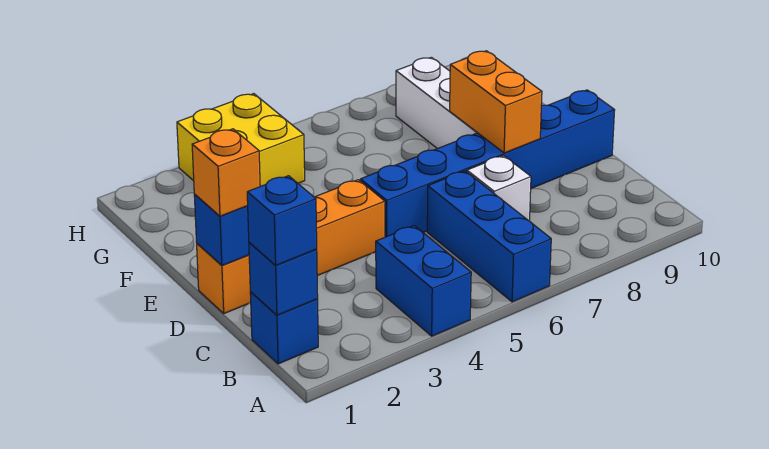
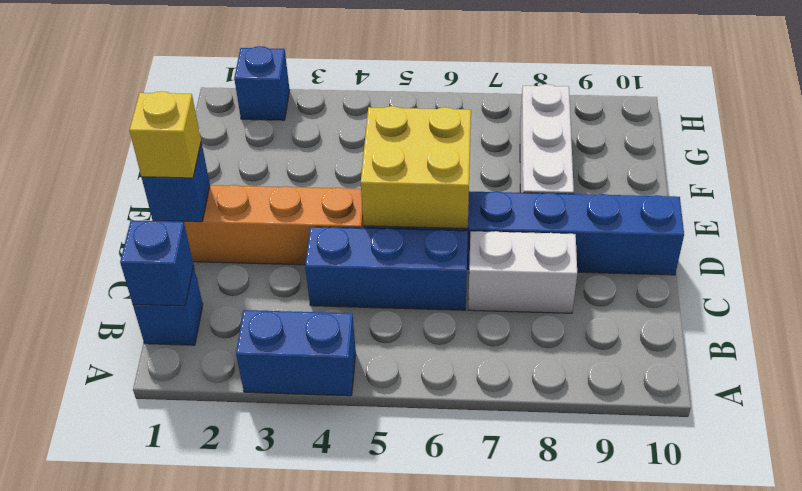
blue 1x2 brick [376,226,471,336] -> blue 1x2 brick turned to [236,310,356,396]
blue 1x3 brick [427,171,551,302] -> blue 1x3 brick turned to [305,227,468,310]
blue 1x1 brick [247,176,317,265] -> blue 1x1 brick moved to [234,46,290,120]
white 1x1 brick [467,156,531,221] -> white 1x2 brick [468,231,577,313]
orange 1x1 brick [192,129,260,216] -> yellow 1x1 brick [129,91,201,178]
orange 1x2 brick [450,51,542,153] -> none
yellow 2x2 brick [177,94,305,186] -> yellow 2x2 brick moved to [361,106,471,229]

